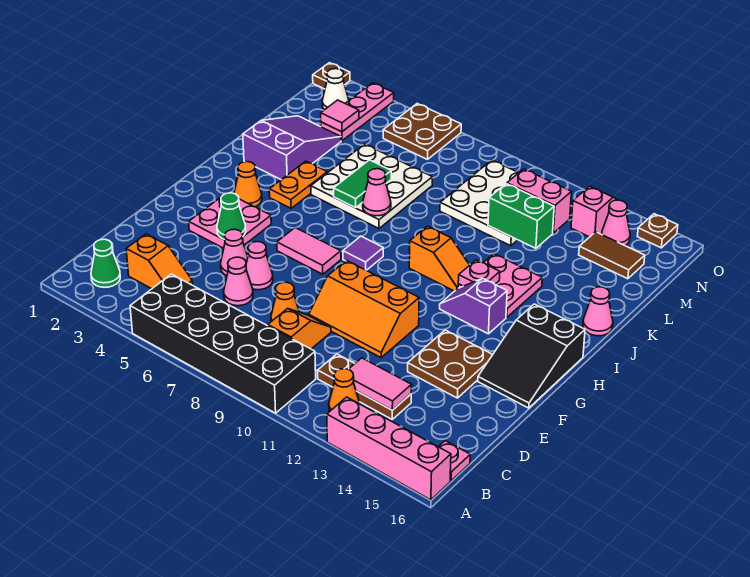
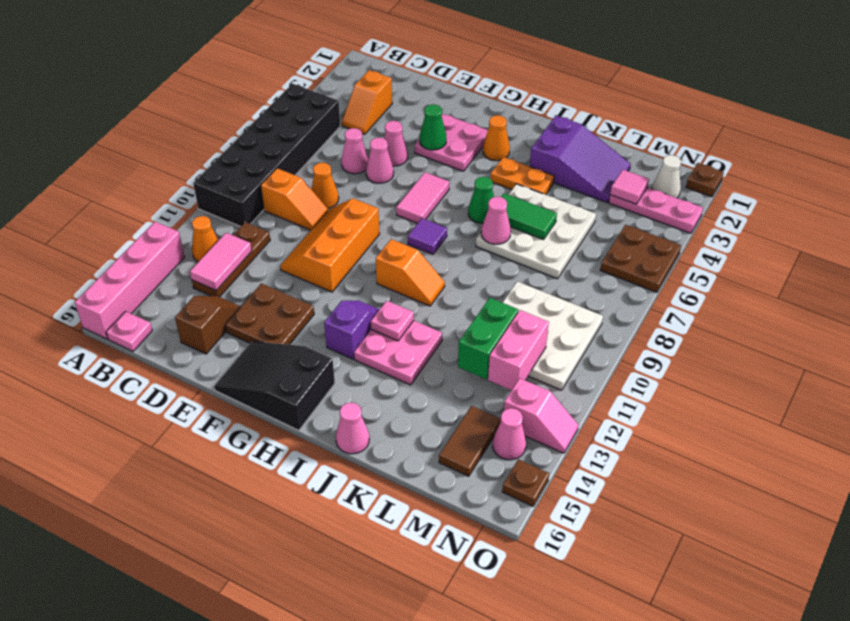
green 1x1 cone [91,239,120,287] -> green 1x1 cone moved to [468,177,494,223]
none -> brown 1x2 slope [175,296,241,354]
orange 1x2 slope [409,226,469,291] -> orange 1x2 slope turned to [376,239,445,306]

